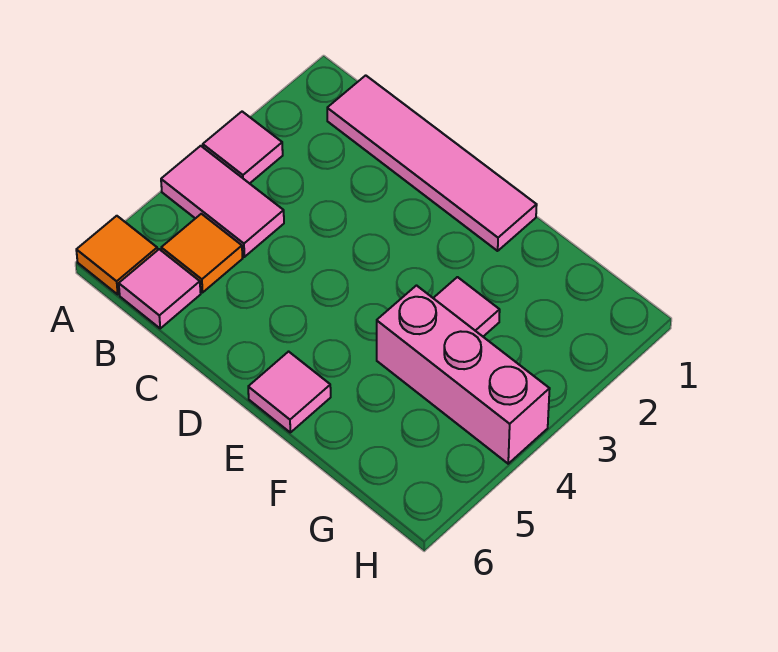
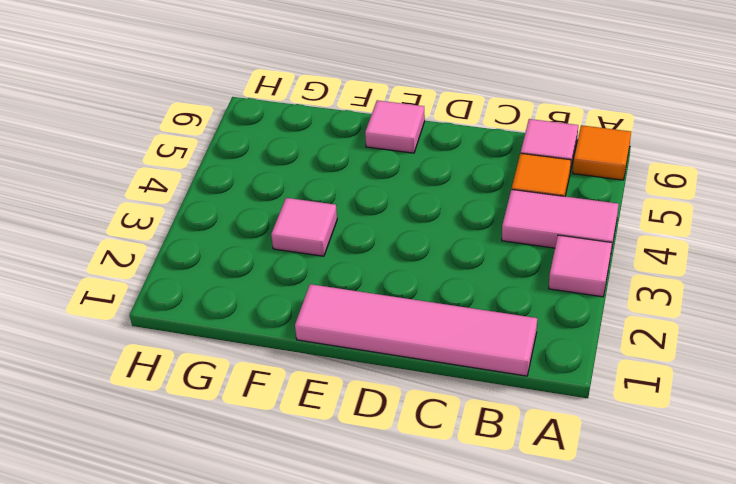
pink 1x3 brick [377,286,550,464] -> none

